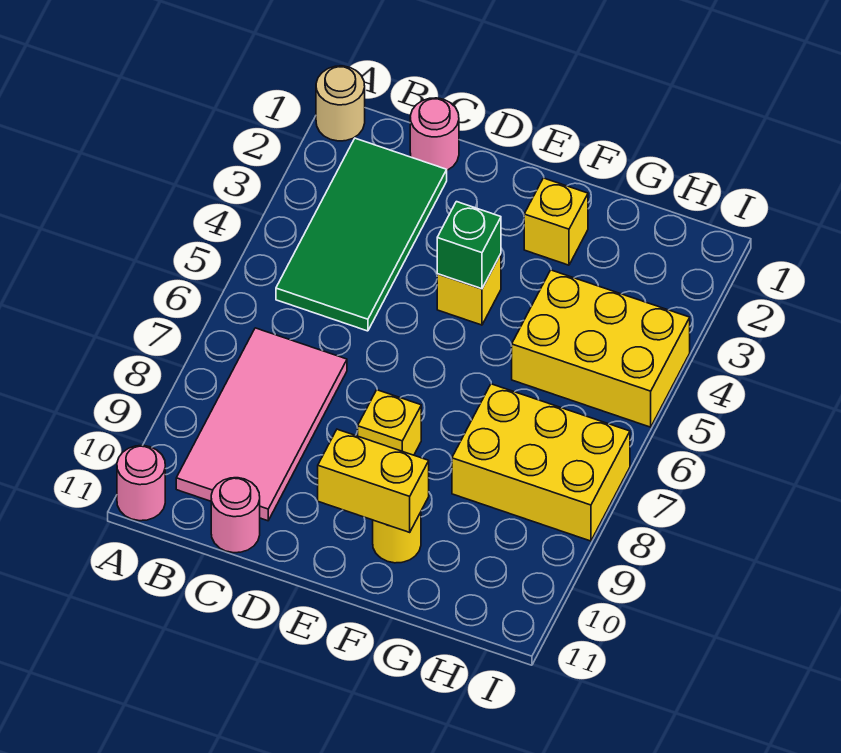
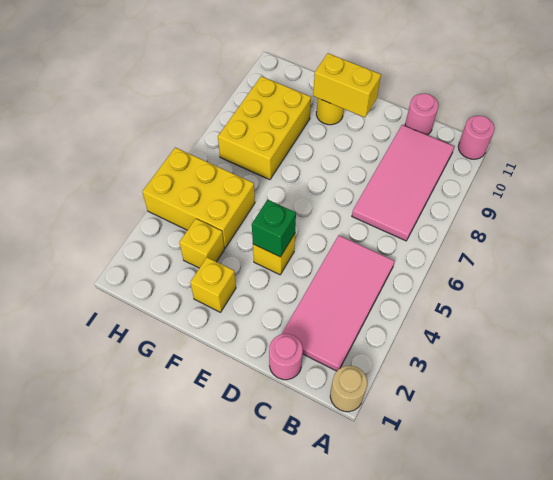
green 2x4 tile [276,138,447,331] -> pink 2x4 tile [282,235,395,371]
yellow 1x1 brick [358,390,421,455] -> yellow 1x1 brick moved to [179,219,224,268]
yellow 2x3 brick [452,384,630,541] -> yellow 2x3 brick turned to [218,76,311,180]

